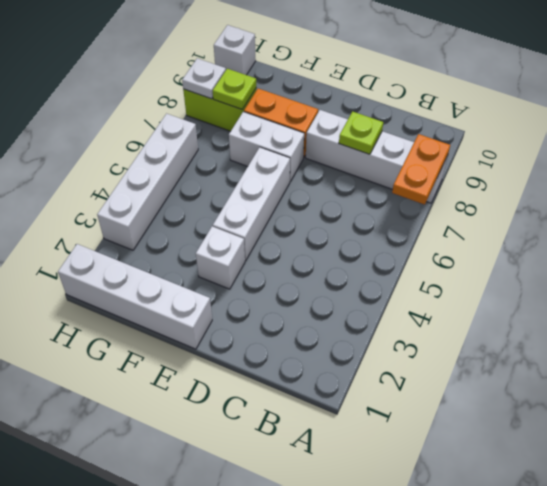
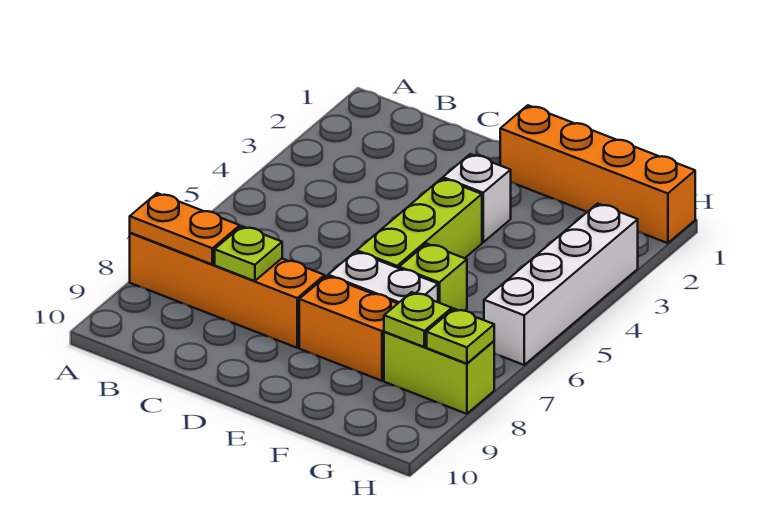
orange 1x2 plate [392,134,450,205] -> orange 1x2 plate turned to [130,193,240,264]
white 1x4 brick [306,110,448,203] -> orange 1x4 brick [130,233,325,348]
white 1x4 brick [58,244,212,349] -> orange 1x4 brick [500,105,695,243]
white 1x3 brick [213,147,290,261] -> lime 1x3 brick [357,178,482,268]
none -> lime 1x1 brick [399,244,467,311]
white 1x1 plate [182,58,226,99] -> lime 1x1 plate [427,309,494,364]
white 1x1 brick [214,25,256,75] -> none

